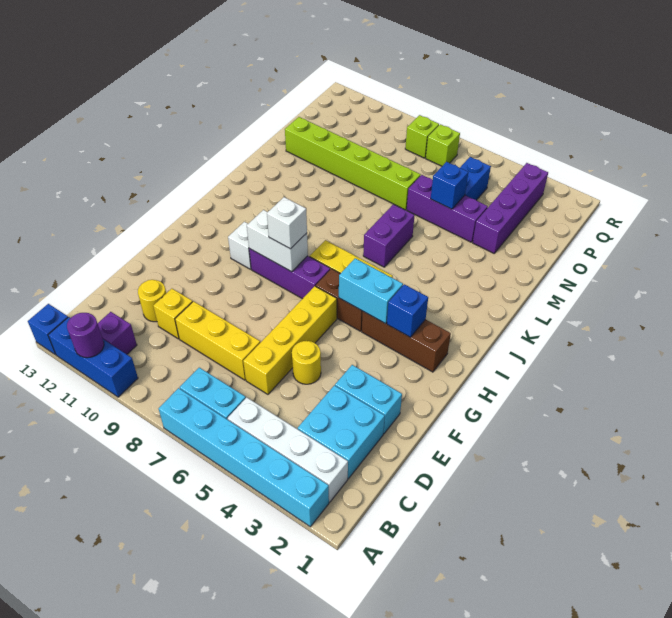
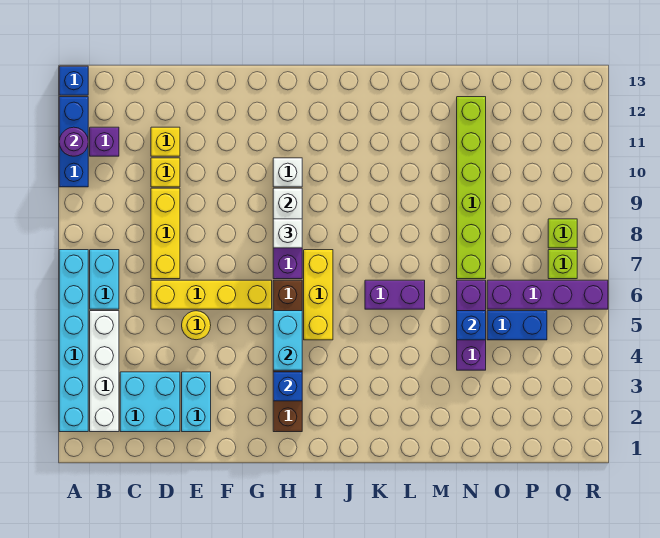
yellow 1x1 round brick [138,280,166,322] -> yellow 1x1 brick [151,127,180,156]
purple 1x4 brick [473,163,548,253] -> purple 1x4 brick moved to [487,280,608,309]

